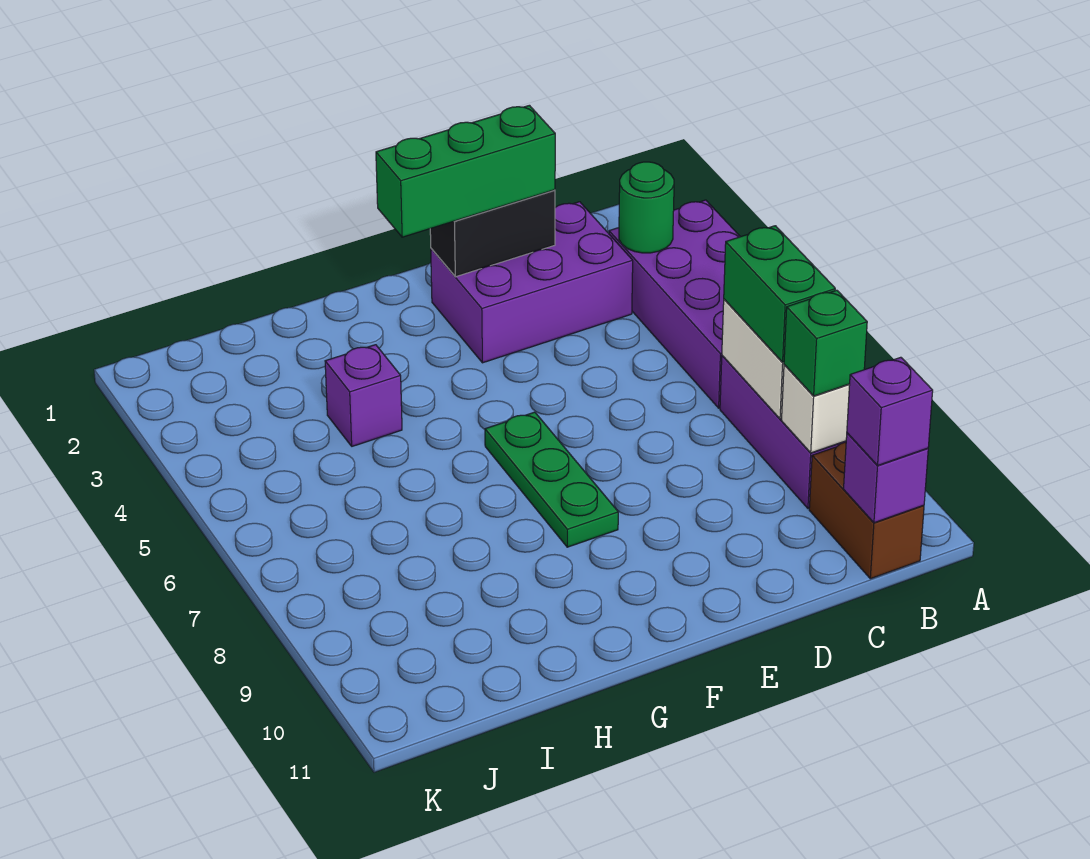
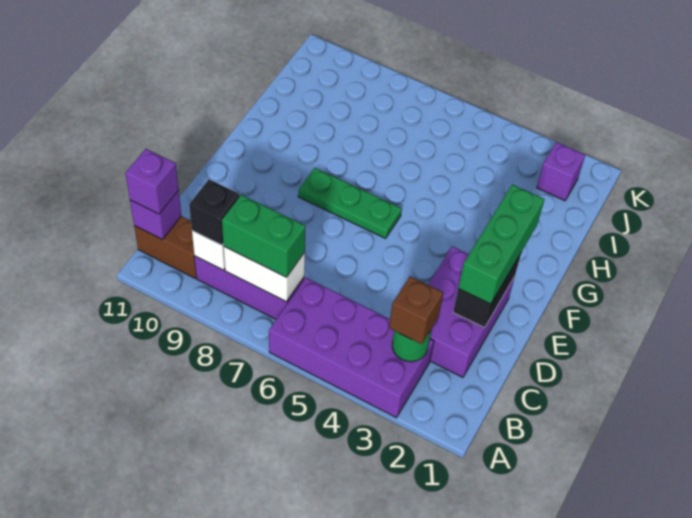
none -> brown 1x1 brick [389,276,443,344]
green 1x1 brick [784,290,867,396] -> black 1x1 brick [189,179,240,245]
purple 1x1 brick [325,345,402,446] -> purple 1x1 brick moved to [537,142,585,201]

